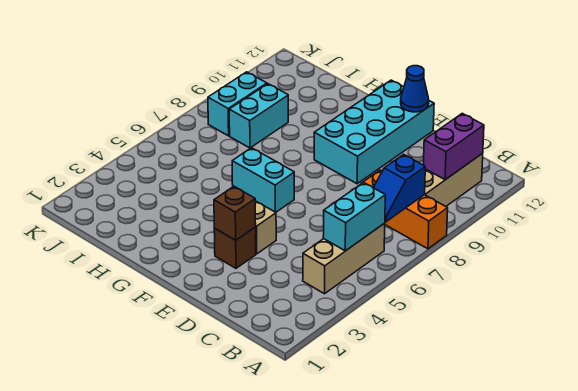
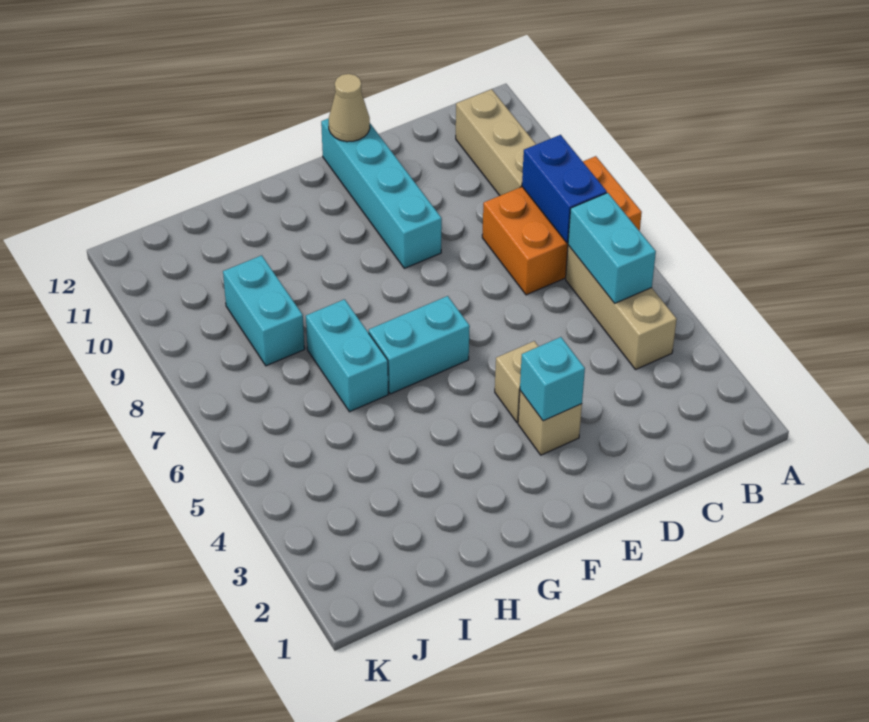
orange 1x3 brick [361,170,448,249] -> orange 2x3 brick [482,156,642,295]
blue 1x2 slope [373,154,425,222] -> blue 1x2 brick [522,135,607,243]
purple 1x2 brick [424,113,484,180] -> none
brown 1x1 brick [214,227,256,268] -> tan 1x1 brick [518,391,582,455]
brown 1x1 brick [214,186,256,240] -> cyan 1x1 brick [520,337,585,421]
cyan 2x4 brick [314,80,434,184] -> cyan 1x4 brick [321,118,442,268]
blue 1x1 cone [401,66,429,112] -> tan 1x1 cone [329,74,370,142]
cyan 1x2 brick [208,72,267,136] -> cyan 1x2 brick moved to [306,299,388,412]

